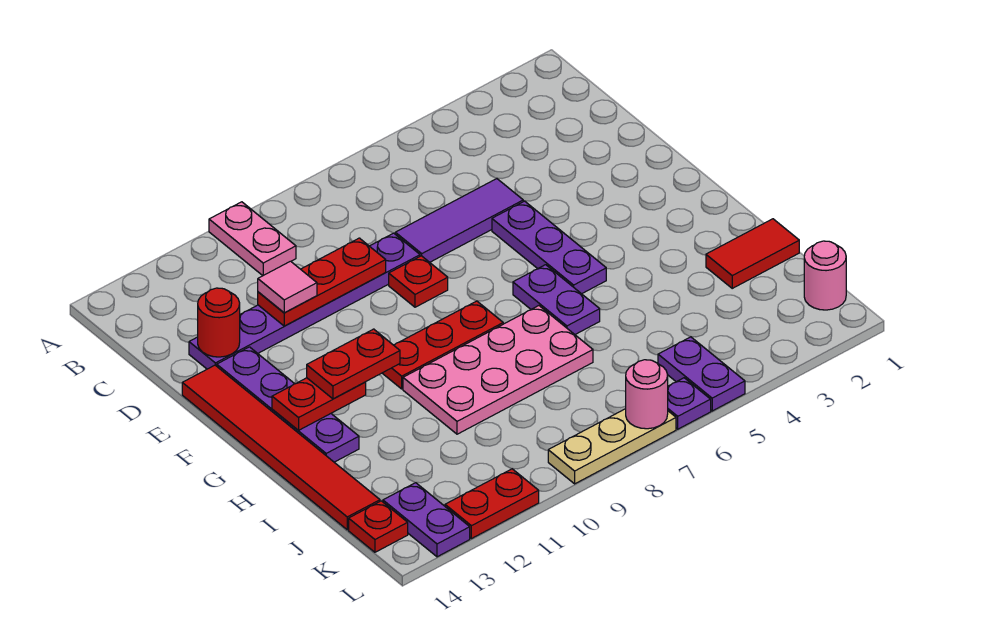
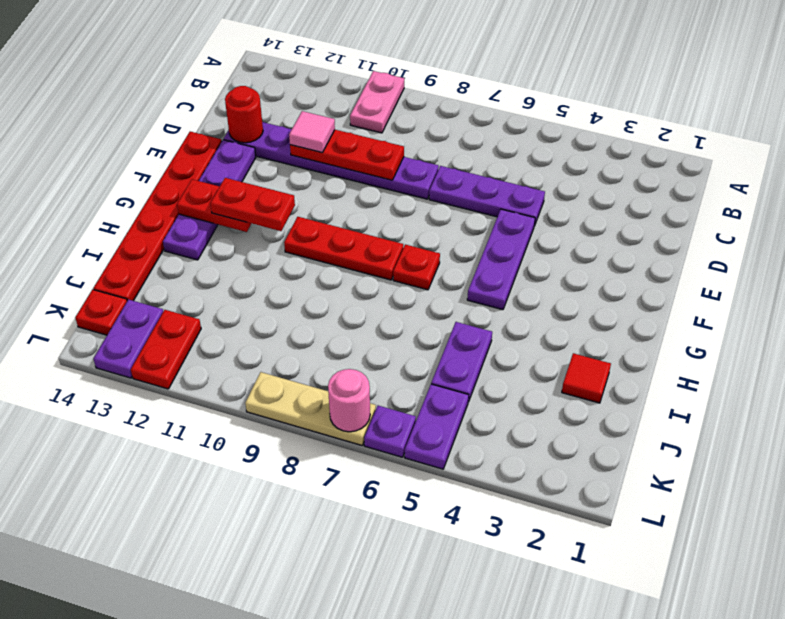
purple 1x3 tile [395,179,523,262] -> purple 1x3 plate [429,166,545,226]
red 1x1 plate [389,256,448,307] -> red 1x1 plate moved to [393,245,440,290]
red 1x6 tile [182,365,380,530] -> red 1x6 plate [93,132,222,301]
purple 1x2 plate [513,265,600,334] -> purple 1x2 plate moved to [431,322,492,402]
pink 2x4 plate [403,306,593,434] -> none
red 1x2 tile [706,219,799,288] -> red 1x1 tile [562,353,611,403]
pink 1x1 round brick [804,241,846,310] -> none
red 1x2 plate [445,469,539,539] -> red 1x2 plate turned to [131,310,201,389]

